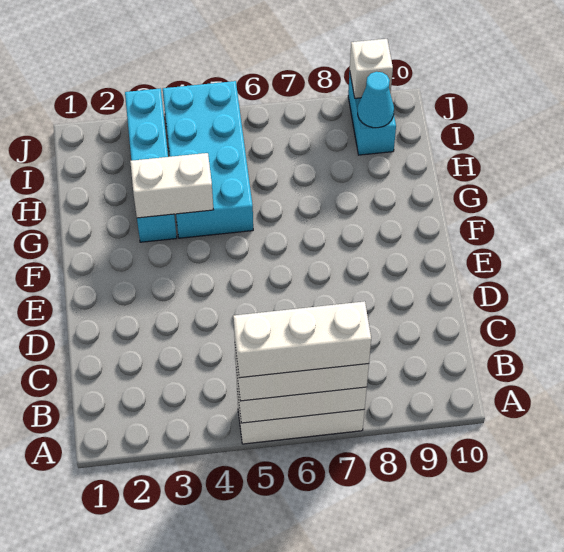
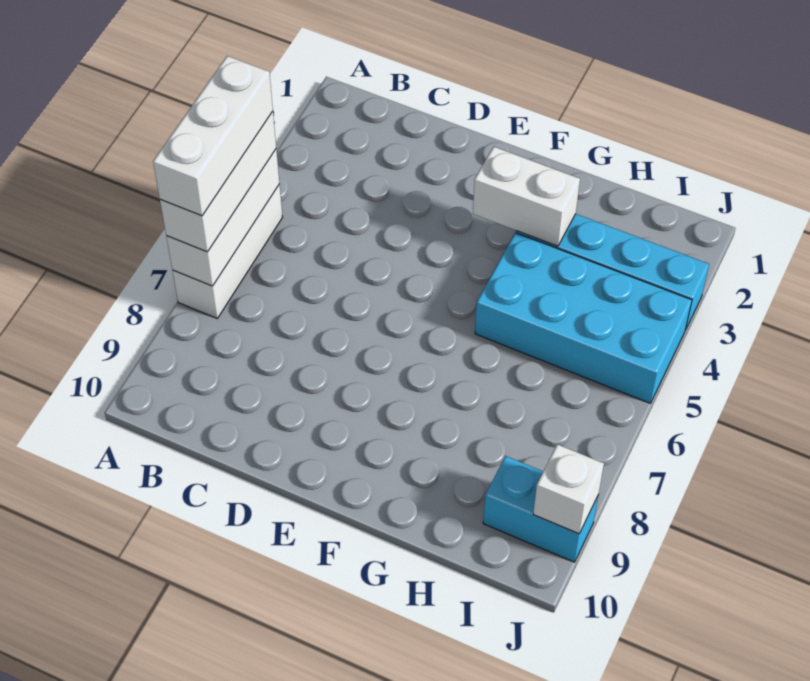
white 1x2 brick [130,153,213,218] -> white 1x2 brick turned to [473,147,580,246]
cyan 1x1 cone [358,72,394,128] -> none

